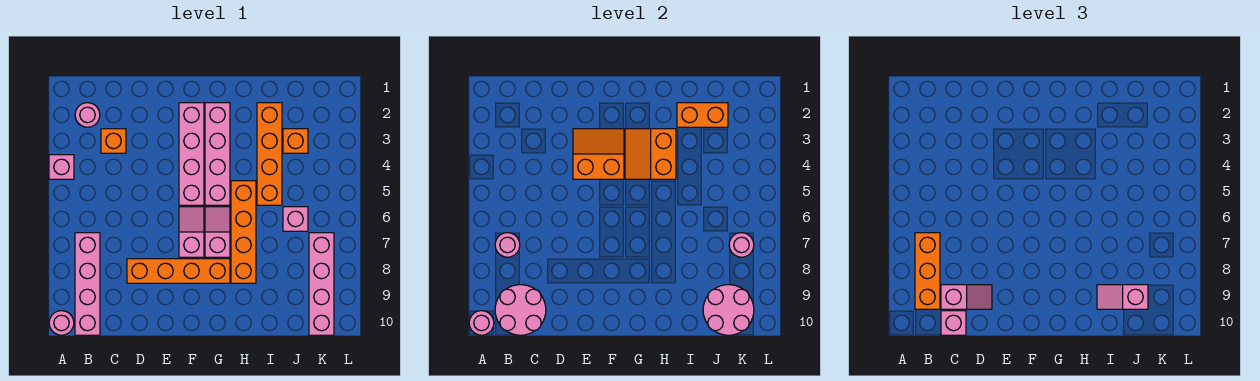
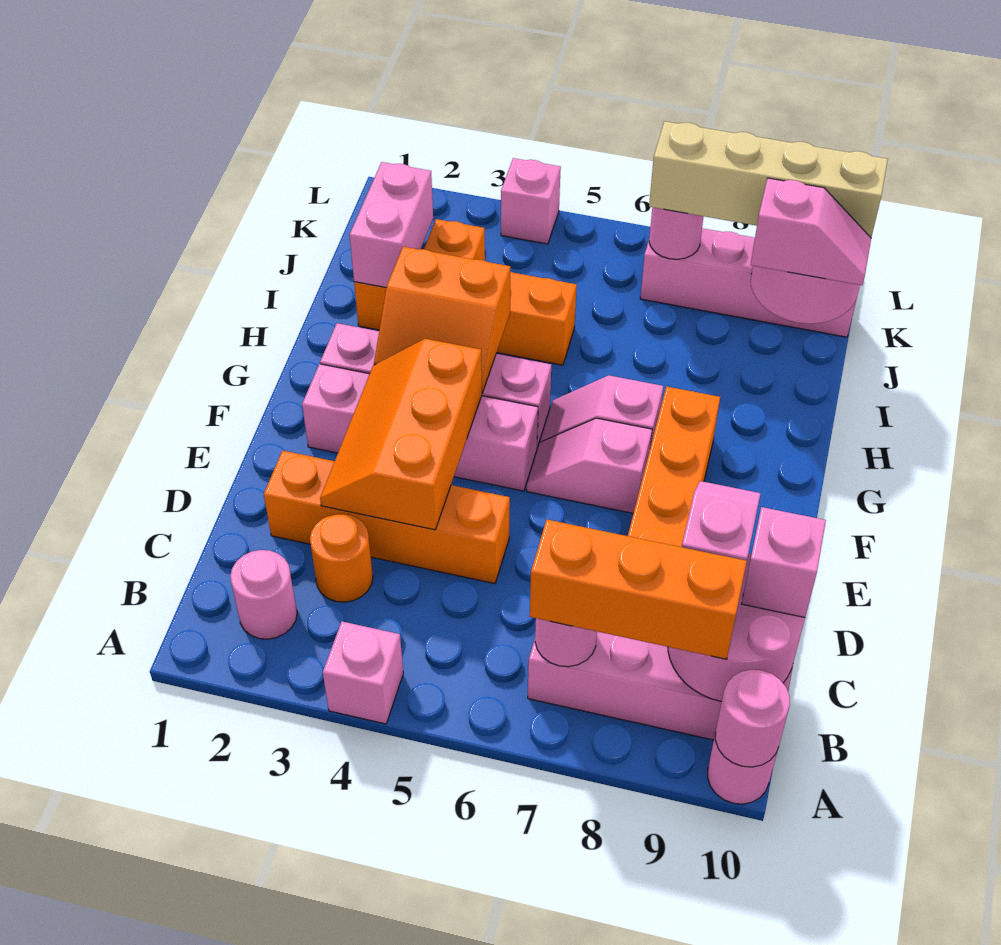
orange 1x1 brick [101,129,126,153] -> orange 1x1 round brick [310,514,373,602]
orange 2x2 slope [573,129,624,179] -> orange 2x3 slope [320,339,482,530]
orange 1x4 brick [231,181,256,283] -> orange 1x4 brick moved to [264,451,510,584]
orange 1x2 brick [677,103,728,127] -> pink 1x2 brick [350,162,433,288]
pink 1x2 slope [1097,285,1148,309] -> pink 1x2 slope turned to [751,178,871,285]
pink 1x1 brick [283,207,308,231] -> pink 1x1 brick moved to [501,158,561,244]
none -> tan 1x4 brick [649,121,888,237]

